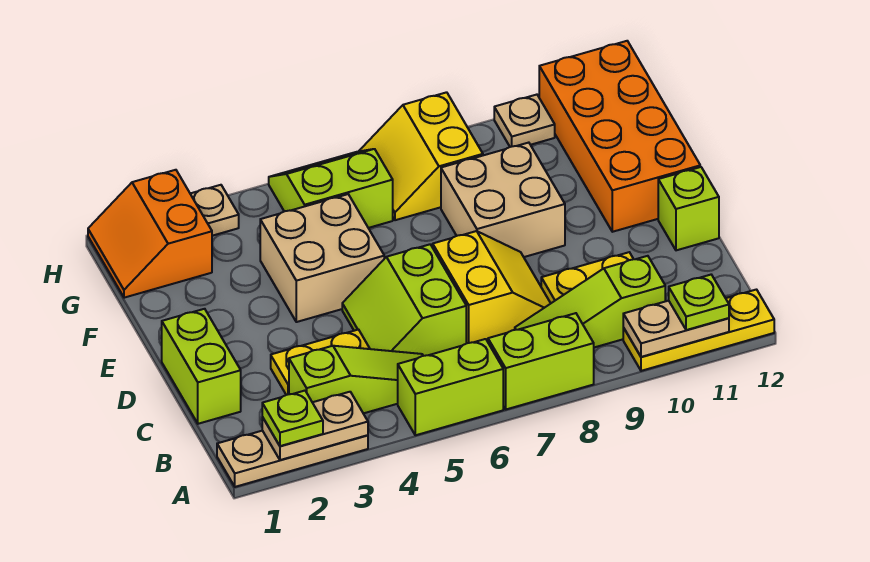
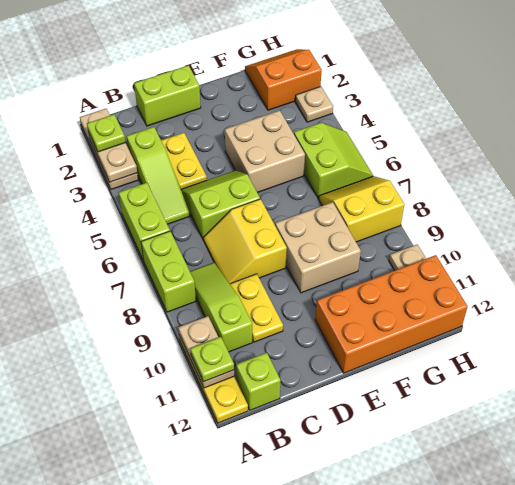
yellow 2x2 slope [433,231,551,343] -> yellow 2x2 slope turned to [203,199,287,284]
lime 1x1 brick [658,167,719,250] -> lime 1x1 brick moved to [236,353,281,410]

